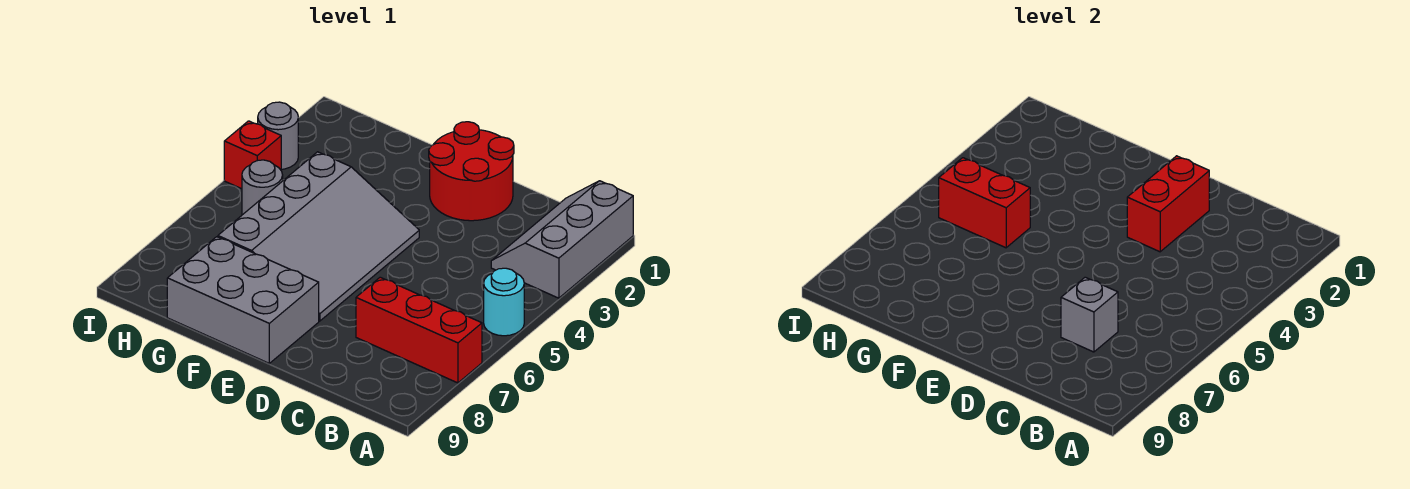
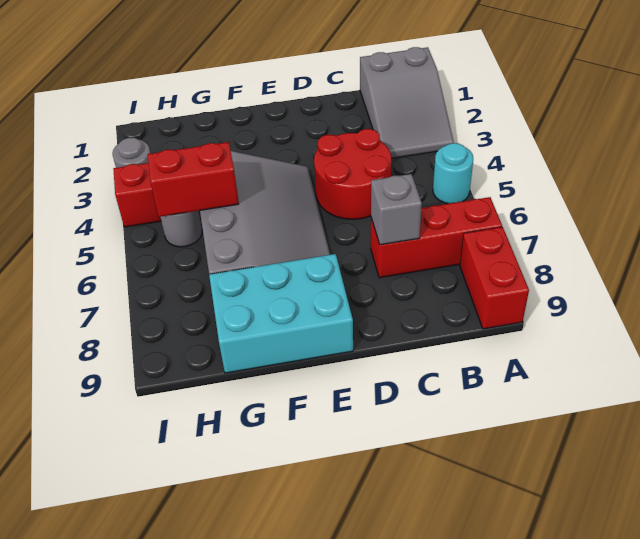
grey 2x3 slope [491,181,633,298] -> grey 2x3 slope turned to [360,47,454,158]
red 2x2 round brick [429,122,514,221] -> red 2x2 round brick moved to [314,129,391,219]
red 1x2 brick [1127,156,1209,252] -> red 1x2 brick moved to [460,227,529,329]
grey 2x3 brick [167,237,319,363] -> cyan 2x3 brick [209,254,353,373]

